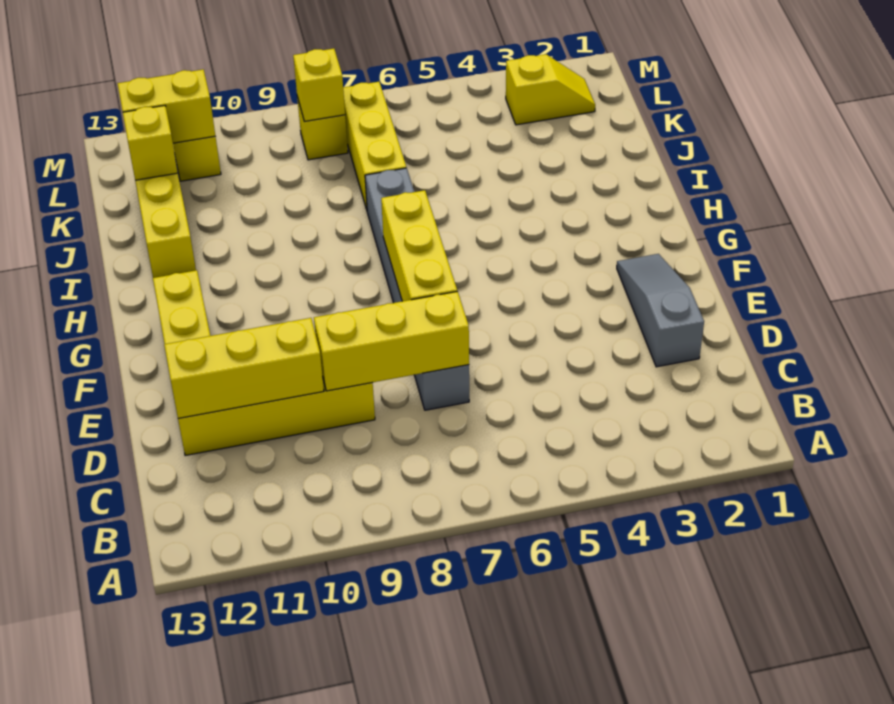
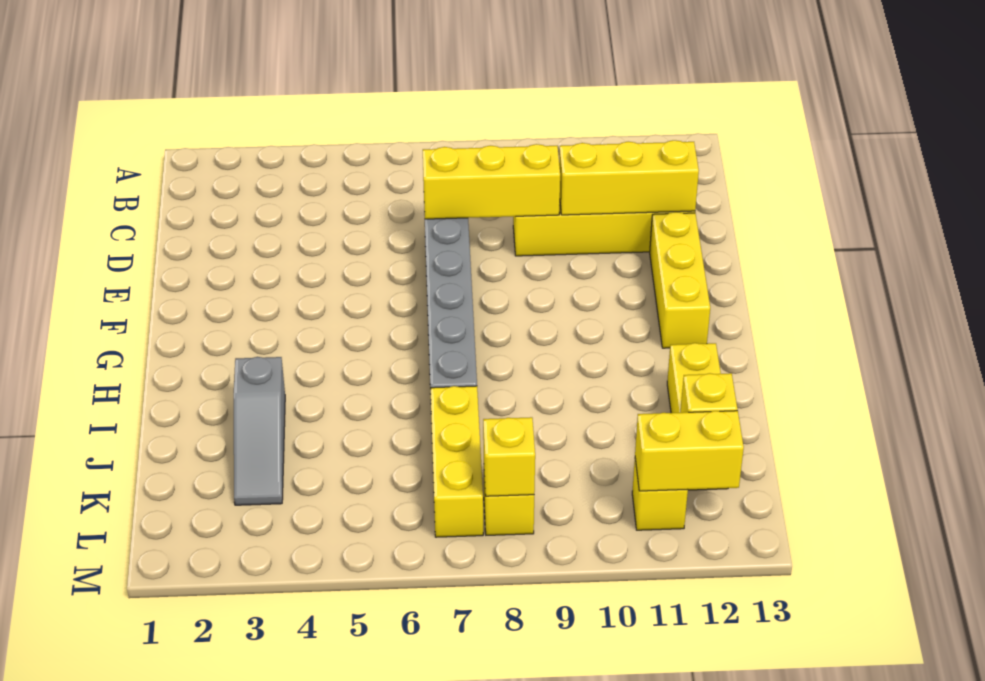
grey 1x3 slope [617,254,704,367] -> grey 1x3 slope moved to [234,357,285,505]
yellow 1x3 brick [381,190,457,301] -> none
yellow 1x2 slope [506,54,595,125] -> none

